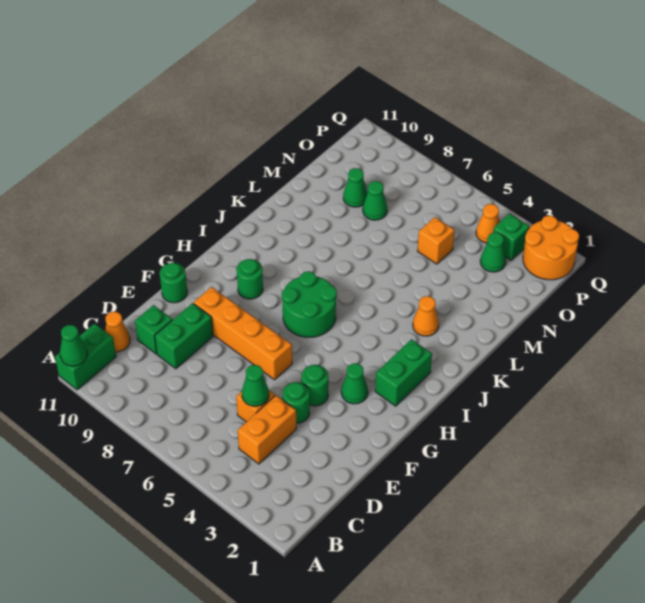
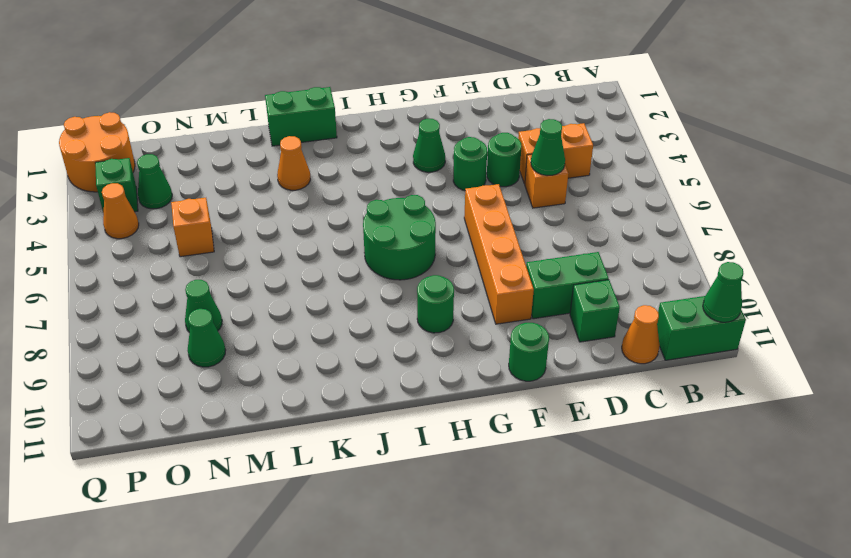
green 1x2 brick [375,339,432,406] -> green 1x2 brick moved to [265,87,337,146]

